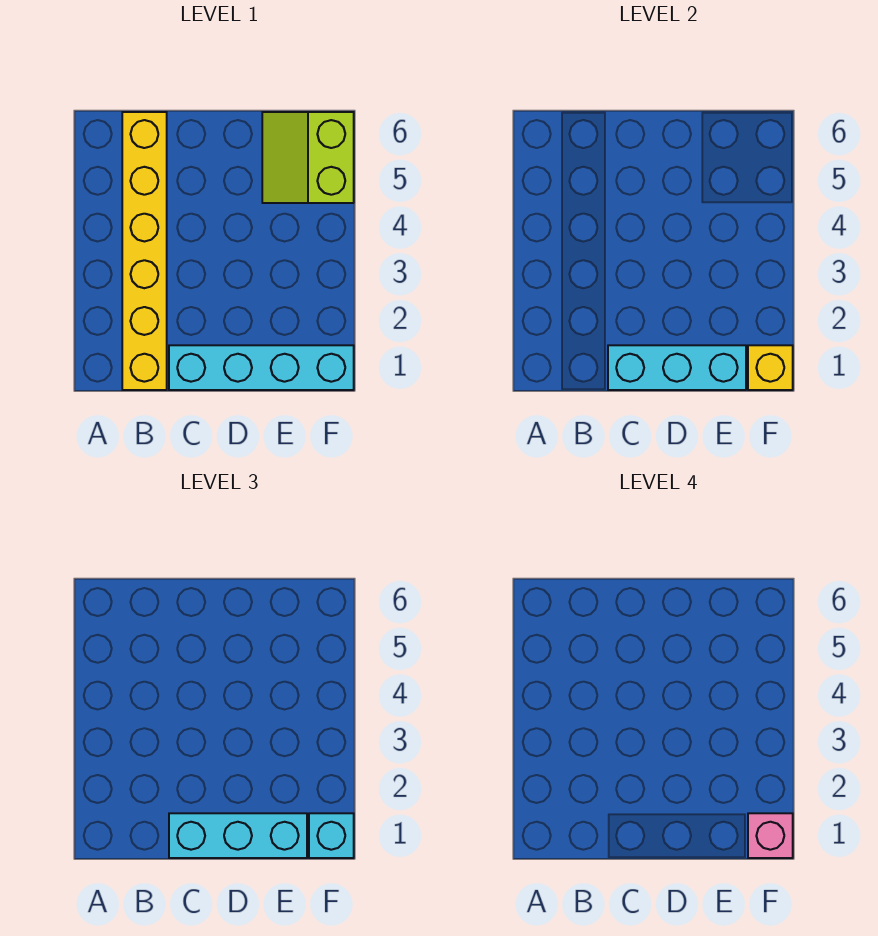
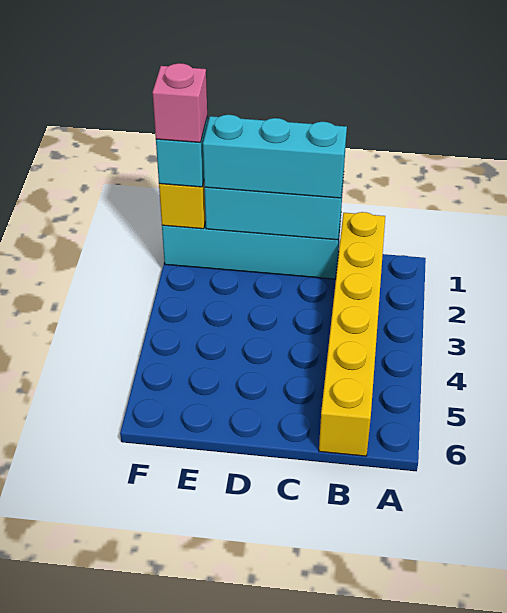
lime 2x2 slope [262,112,354,203] -> none

